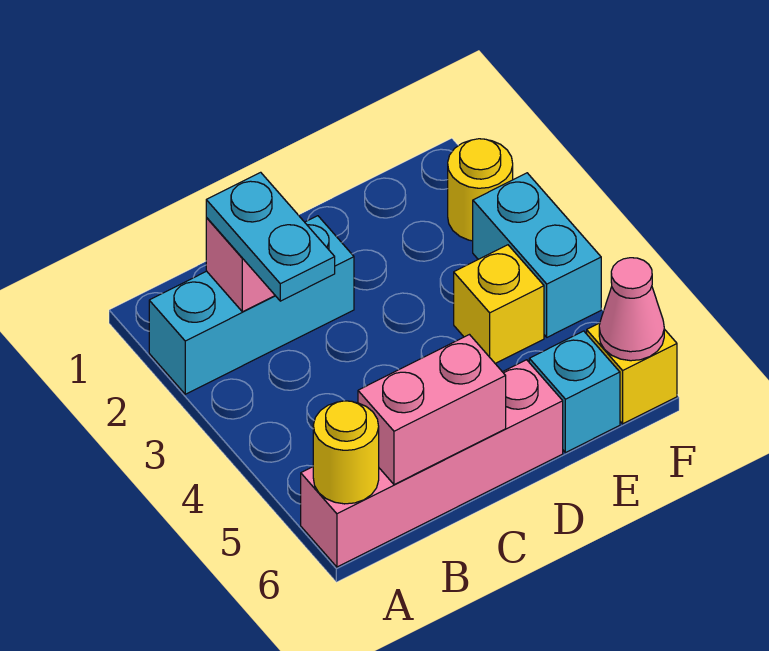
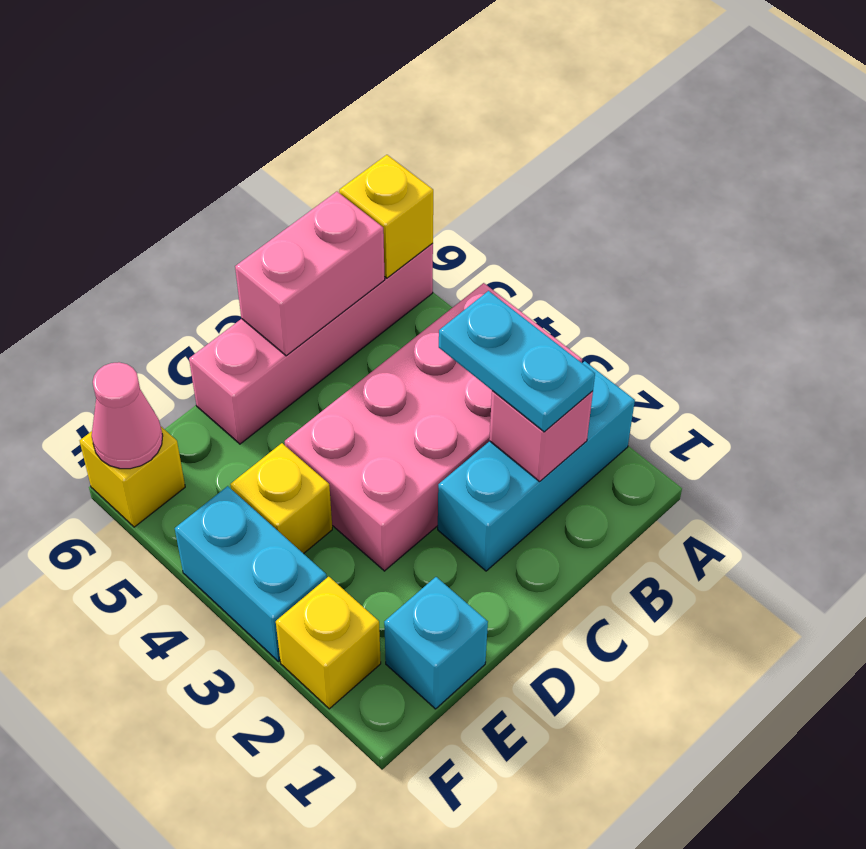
none -> pink 2x4 brick [285,283,582,571]
yellow 1x1 round brick [313,401,379,504] -> yellow 1x1 brick [339,155,433,278]
cyan 1x1 brick [529,331,620,453] -> cyan 1x1 brick moved to [384,577,488,709]
yellow 1x1 round brick [448,139,513,241] -> yellow 1x1 brick [276,577,381,709]

